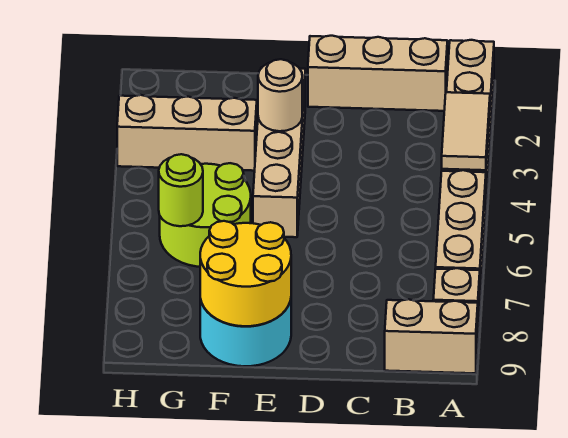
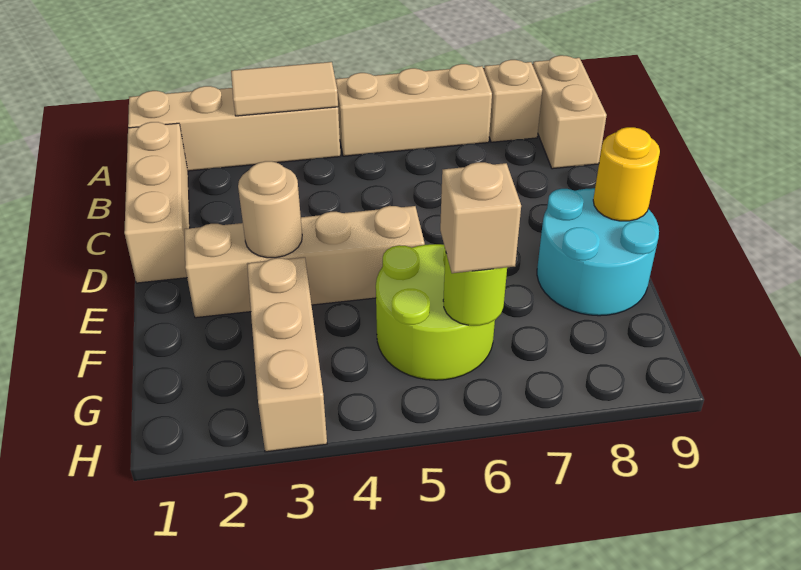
yellow 2x2 round brick [200,221,291,326] -> yellow 1x1 round brick [593,127,660,221]
none -> tan 1x1 brick [440,162,521,273]

